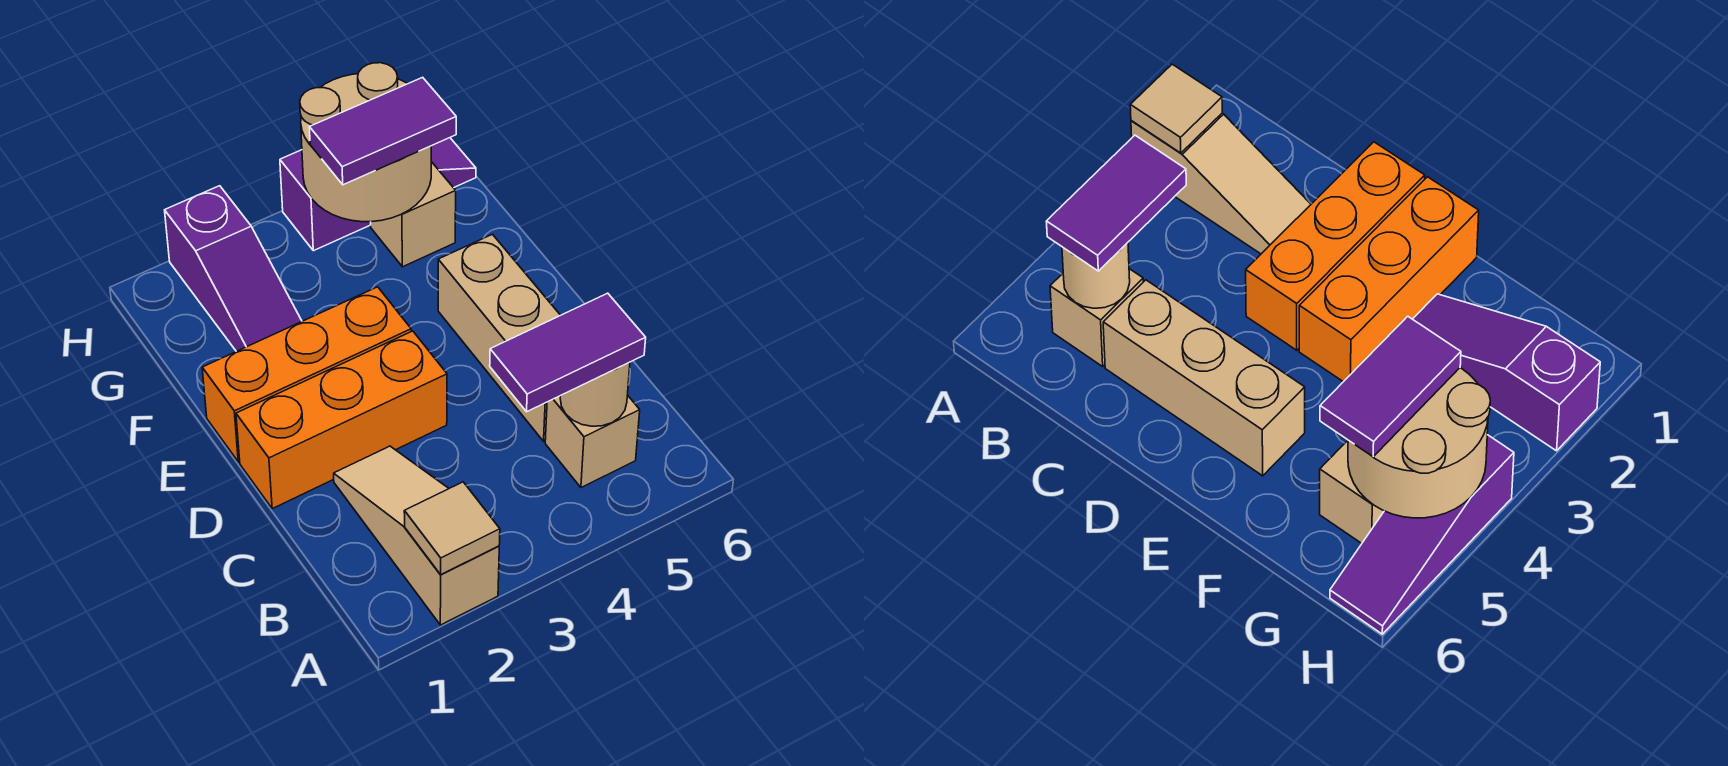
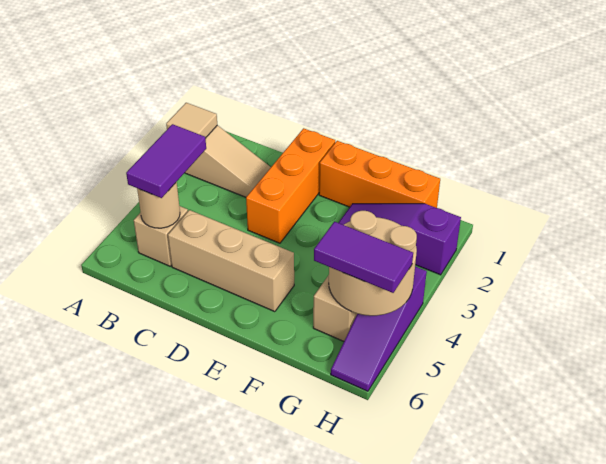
orange 1x3 brick [202,287,411,462] -> orange 1x3 brick turned to [319,141,440,208]
purple 1x2 tile [309,77,456,185] -> purple 1x2 tile turned to [314,222,413,293]

